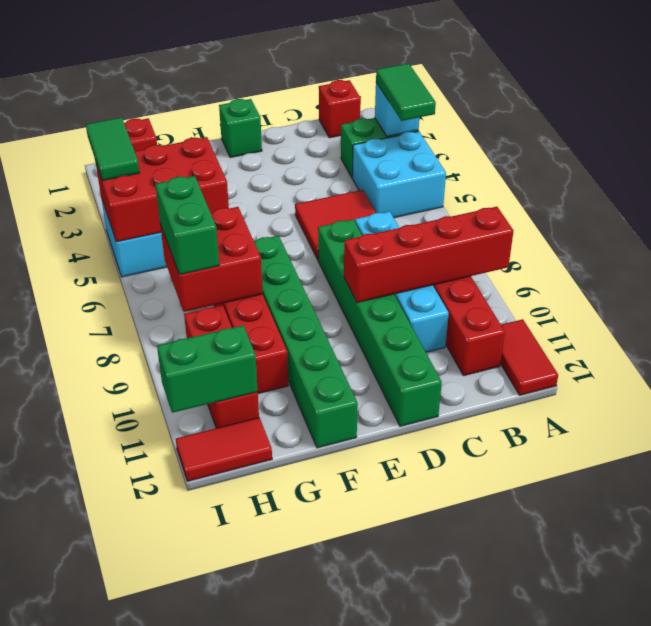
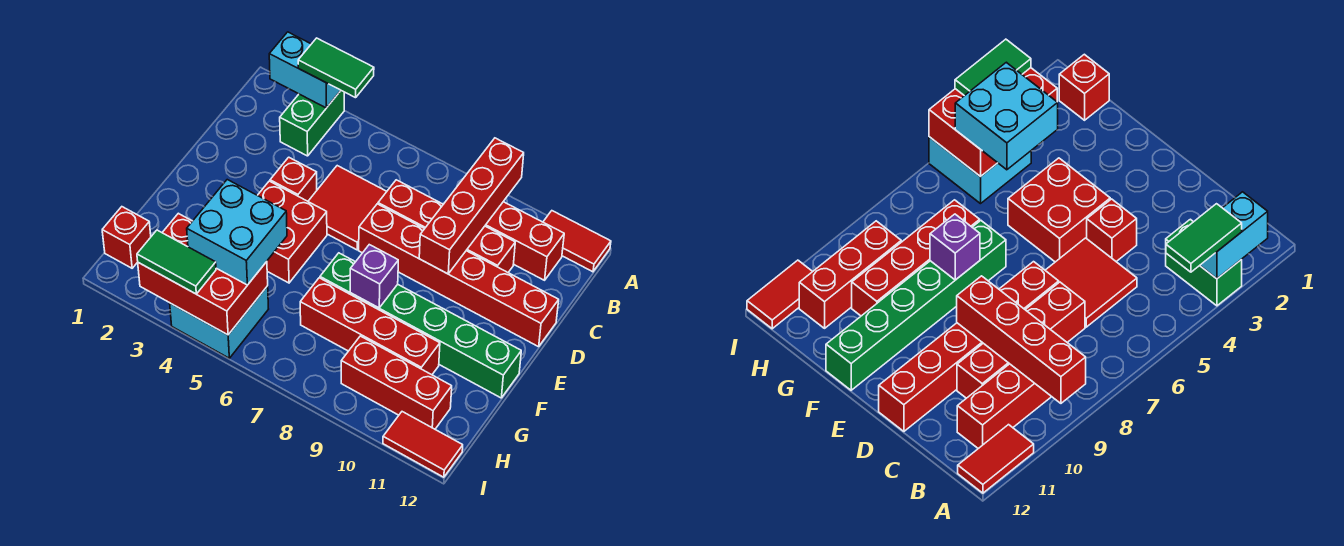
cyan 1x1 brick [375,82,419,136] -> cyan 1x2 brick [269,32,341,108]
cyan 2x2 brick [352,132,446,218] -> cyan 2x2 brick moved to [187,180,287,285]
red 1x1 brick [319,80,361,138] -> red 1x1 brick moved to [270,157,317,201]
cyan 1x4 brick [355,212,449,352] -> red 1x4 brick [378,180,515,272]
green 1x6 brick [318,220,442,426] -> red 1x6 brick [359,204,559,347]
green 1x1 brick [219,99,262,158] -> none
none -> purple 1x1 brick [350,245,398,308]
red 2x3 brick [95,137,229,242] -> red 2x3 brick turned to [138,213,268,335]
red 2x2 brick [160,207,263,312] -> red 2x2 brick moved to [258,181,327,283]
green 1x2 brick [156,176,219,275] -> none
green 1x2 brick [157,325,258,413] -> none
red 1x2 tile [176,418,272,481] -> red 1x2 tile turned to [383,412,463,477]

